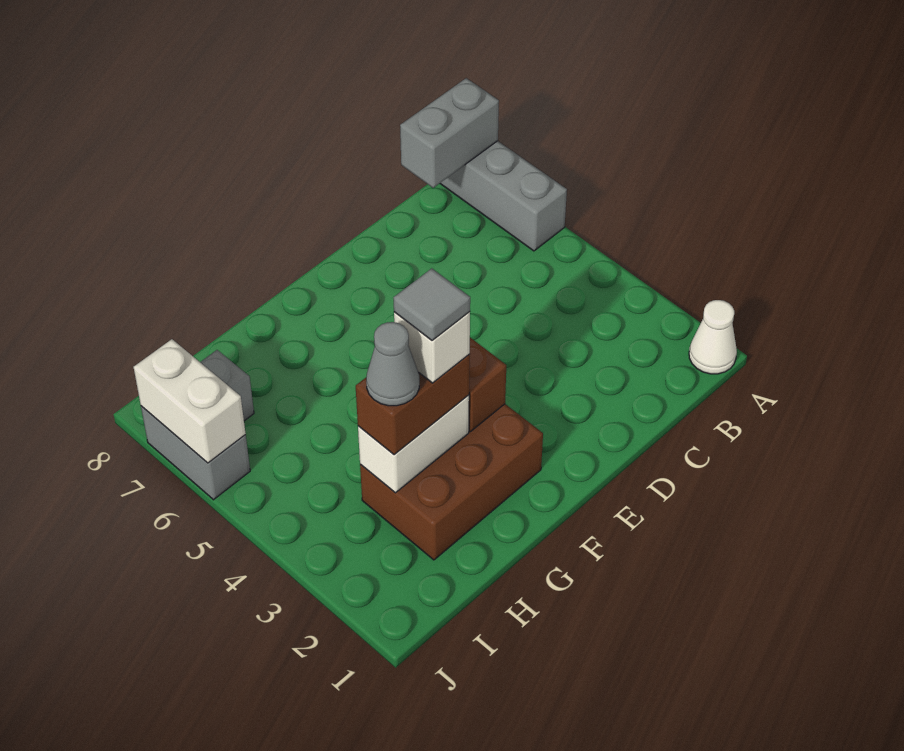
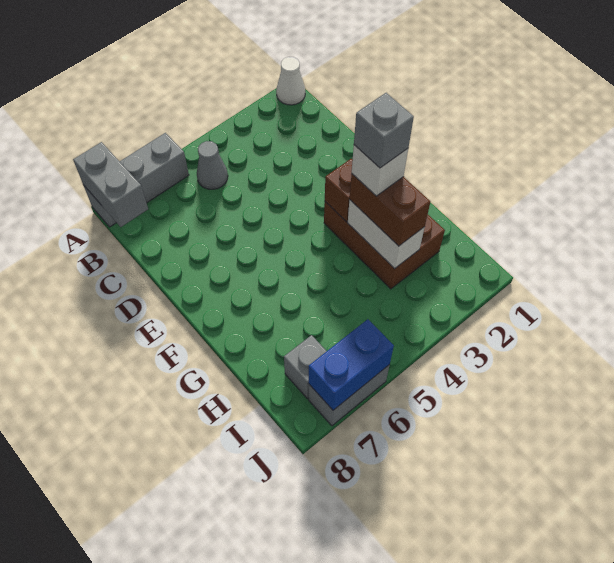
grey 1x1 tile [394,268,470,340] -> grey 1x1 brick [354,93,414,168]
grey 1x1 cone [366,322,419,406] -> grey 1x1 cone moved to [197,141,228,189]
white 1x2 brick [134,339,246,463] -> blue 1x2 brick [309,319,394,410]

